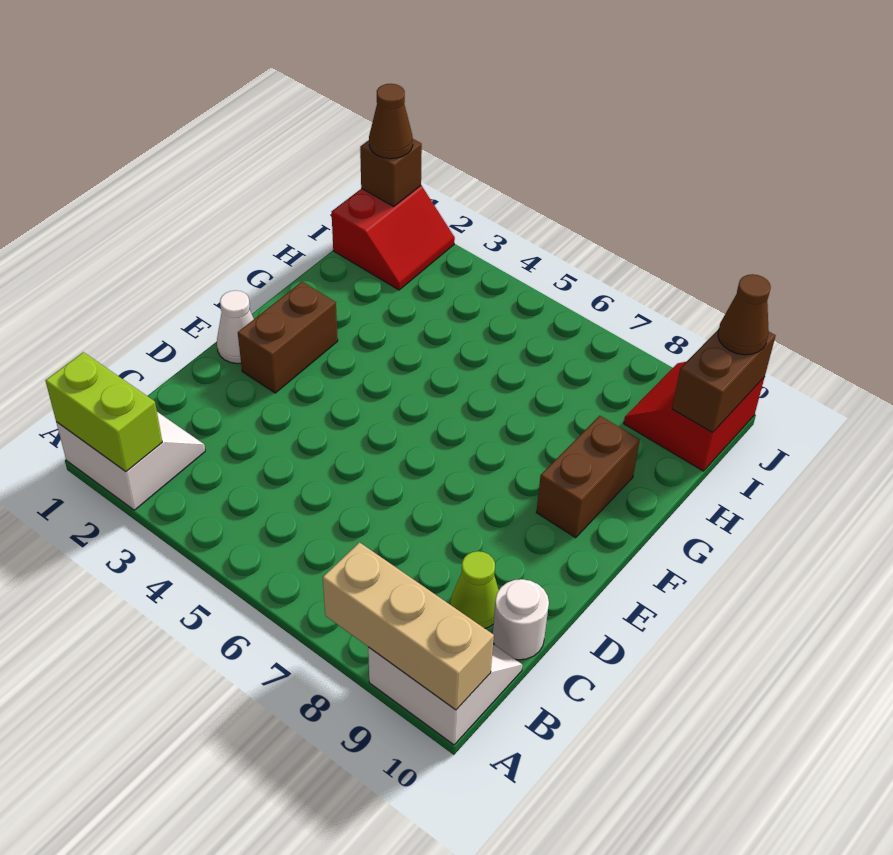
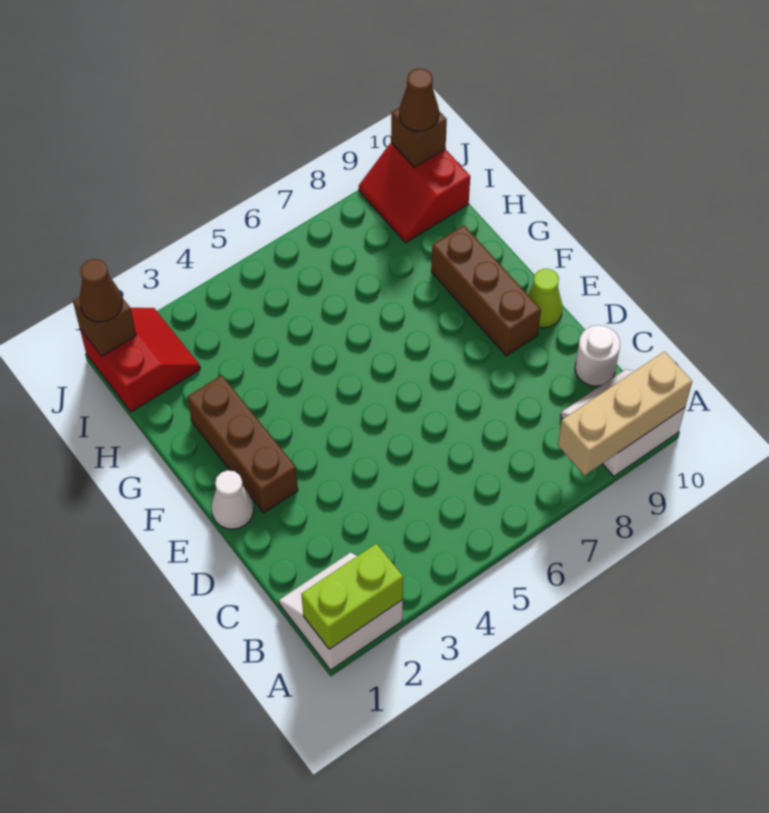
lime 1x1 cone [450,551,499,628] -> lime 1x1 cone moved to [528,269,563,328]
brown 1x2 brick [238,282,338,393] -> brown 1x3 brick [187,375,298,513]
brown 1x2 brick [536,416,640,538] -> brown 1x3 brick [431,225,541,356]
brown 1x2 brick [672,329,776,432] -> brown 1x1 brick [391,108,447,167]

